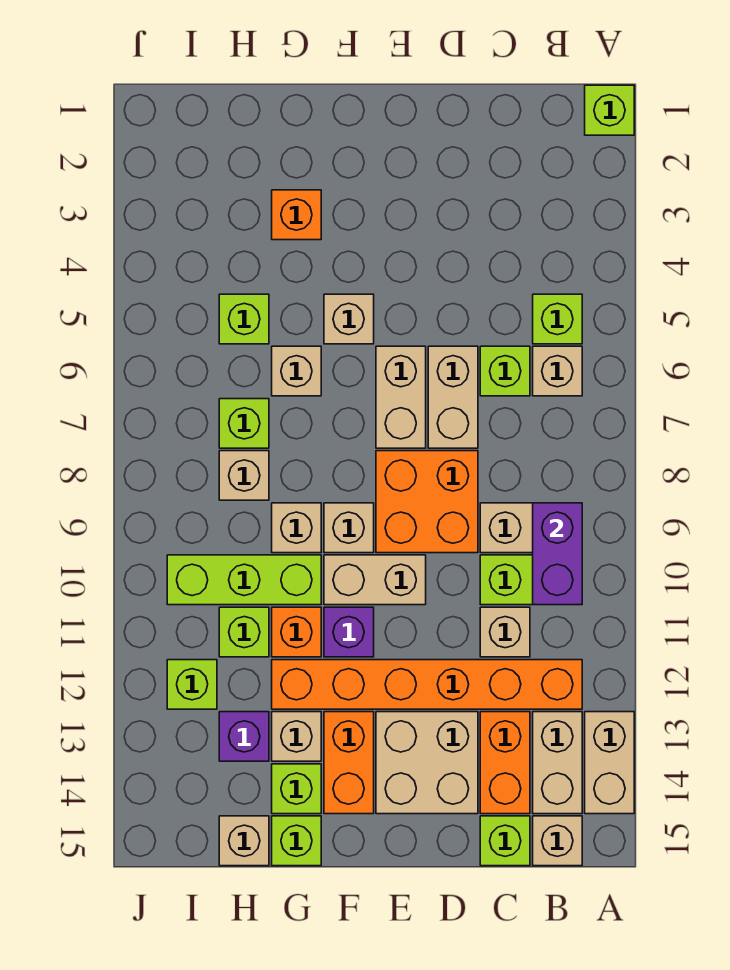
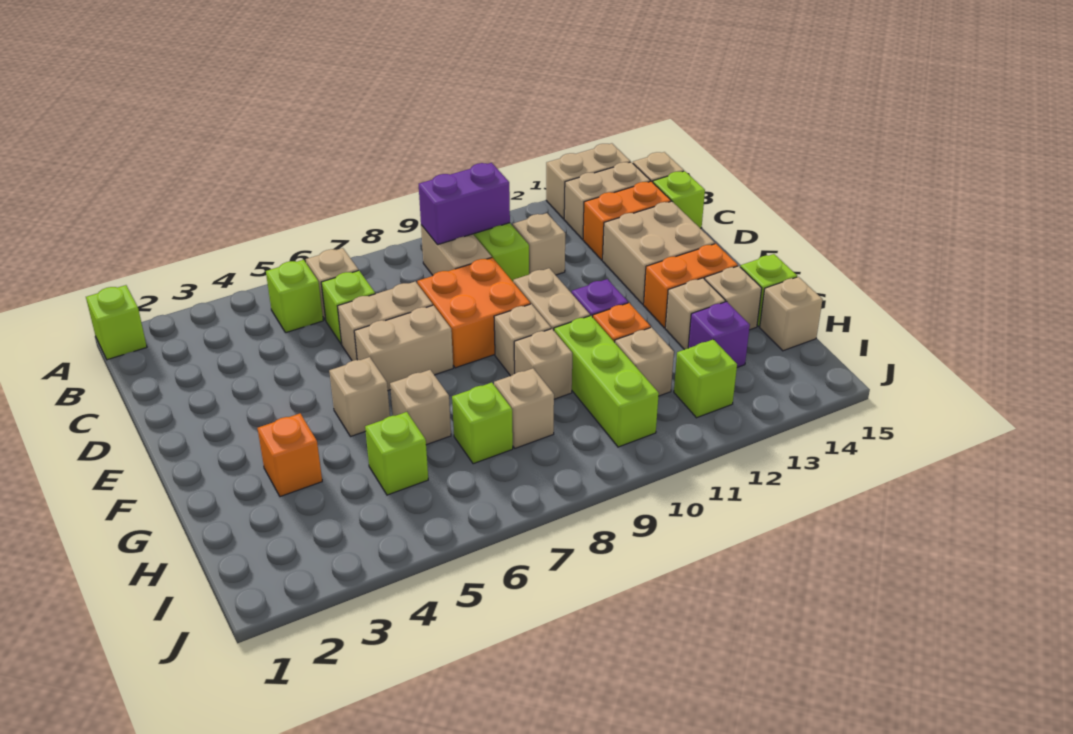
orange 1x6 brick [272,660,582,709] -> none
lime 1x1 brick [272,764,321,814] -> tan 1x1 brick [705,266,762,330]
lime 1x1 brick [219,607,269,657] -> tan 1x1 brick [615,327,674,396]

